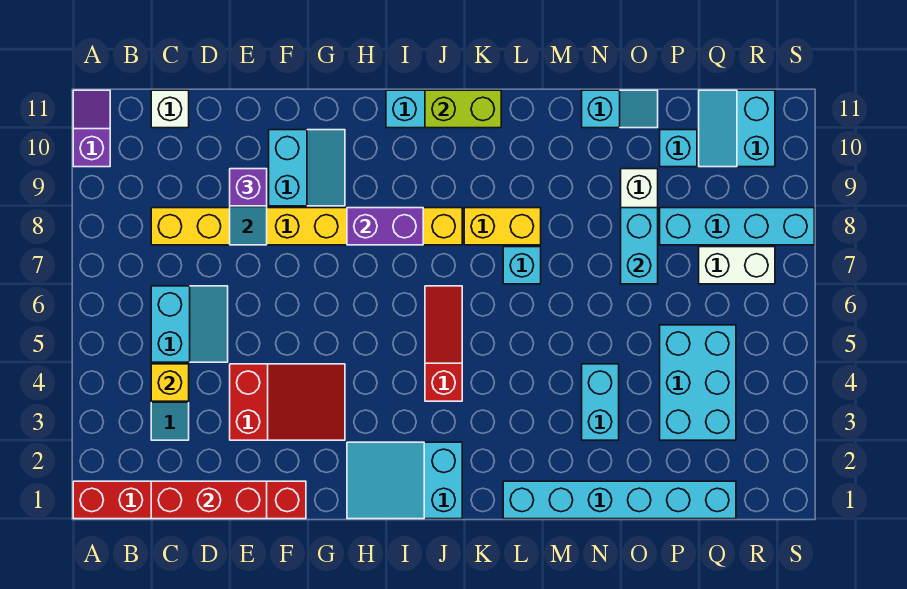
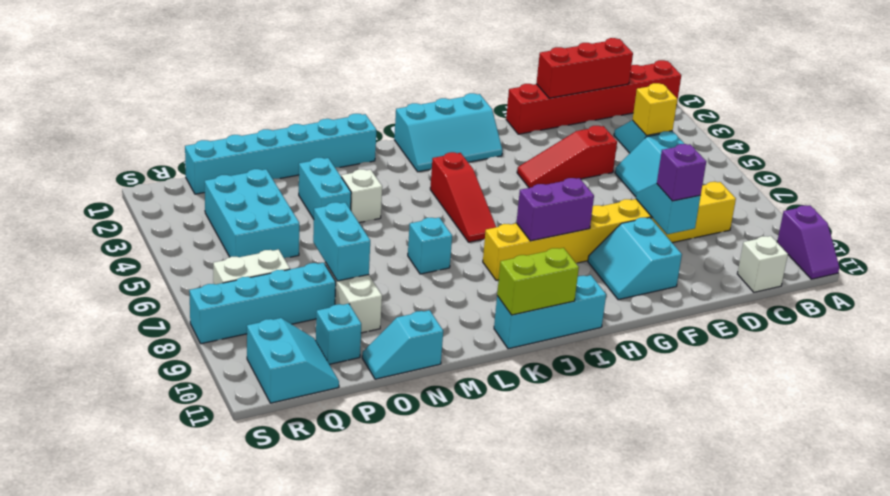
red 2x3 slope [230,364,345,440] -> red 1x3 slope [517,126,617,188]
cyan 2x3 slope [347,442,462,519] -> cyan 2x3 slope turned to [394,93,502,172]
yellow 1x2 brick [464,208,541,245] -> none
none -> white 1x1 brick [341,169,382,223]

